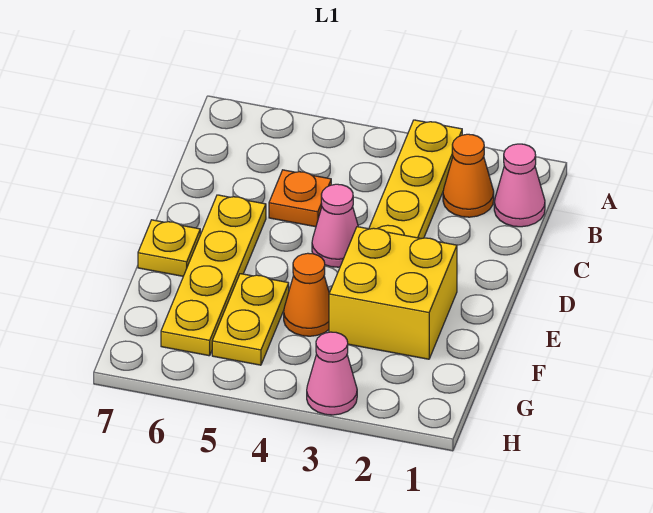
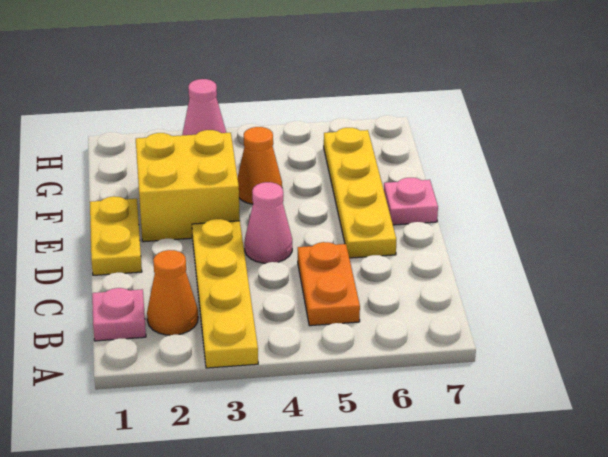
pink 1x1 cone [494,144,545,227] -> pink 1x1 plate [92,288,146,341]
orange 1x1 plate [269,170,331,227] -> orange 1x2 plate [298,242,360,326]
yellow 1x1 plate [138,220,200,276] -> pink 1x1 plate [384,178,438,225]
yellow 1x2 plate [212,274,289,365] -> yellow 1x2 plate moved to [90,196,142,275]

